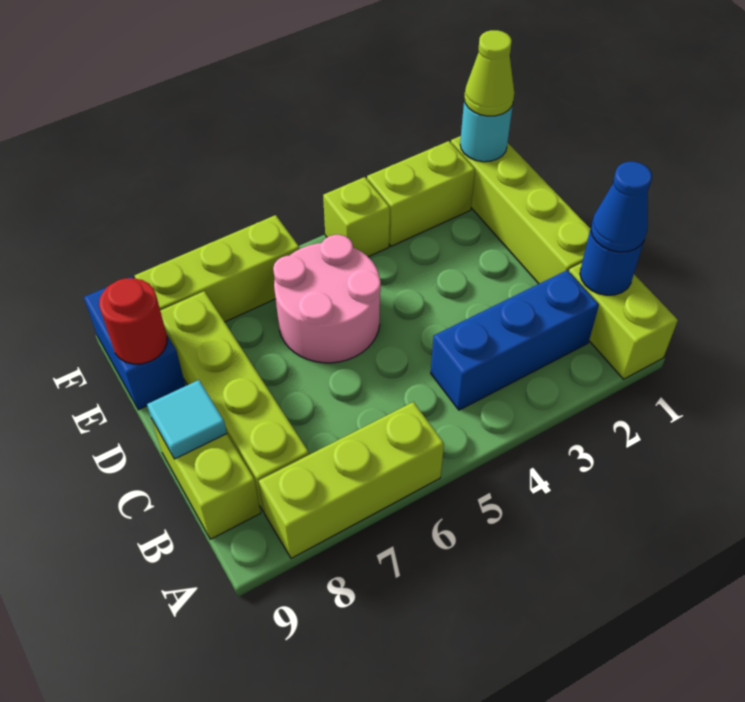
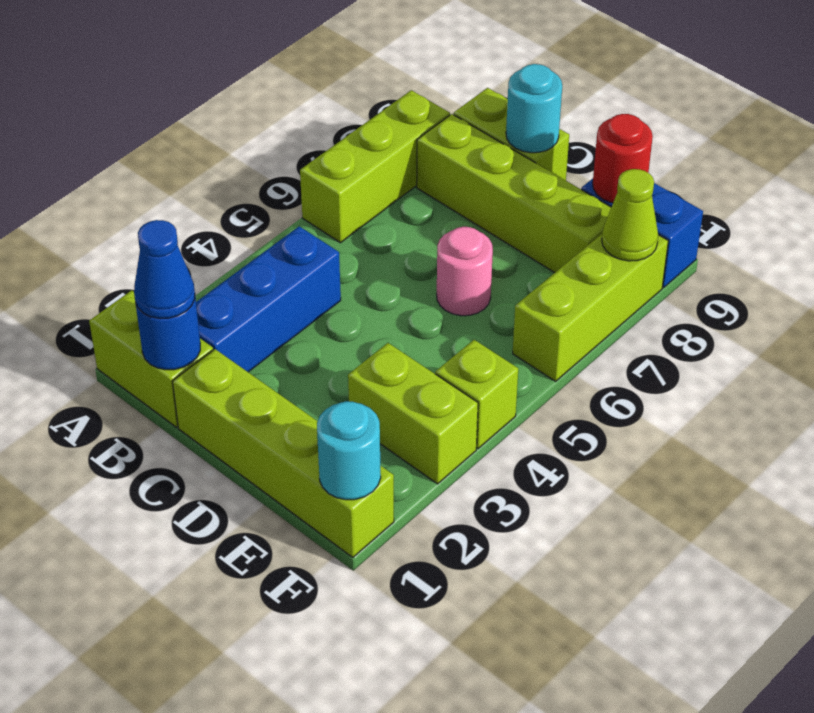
cyan 1x1 tile [147,380,227,459] -> cyan 1x1 round brick [506,64,562,153]
pink 2x2 round brick [273,235,381,363] -> pink 1x1 round brick [437,227,493,316]
lime 1x1 cone [464,30,514,116] -> lime 1x1 cone moved to [602,169,658,261]
lime 1x2 brick [367,141,475,246] -> lime 1x2 brick turned to [348,343,478,484]

